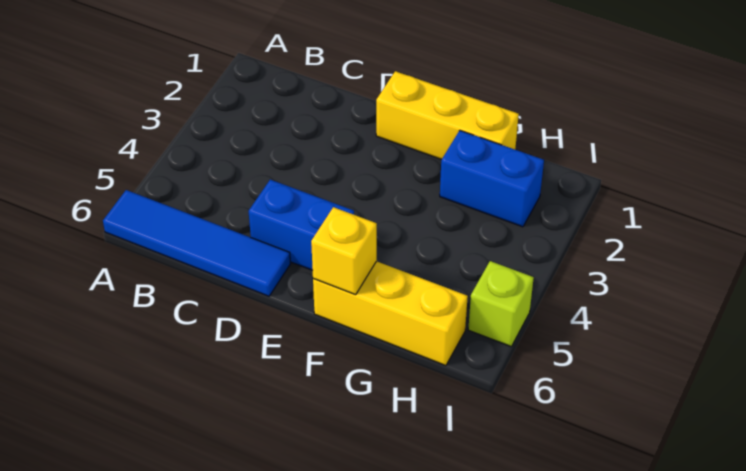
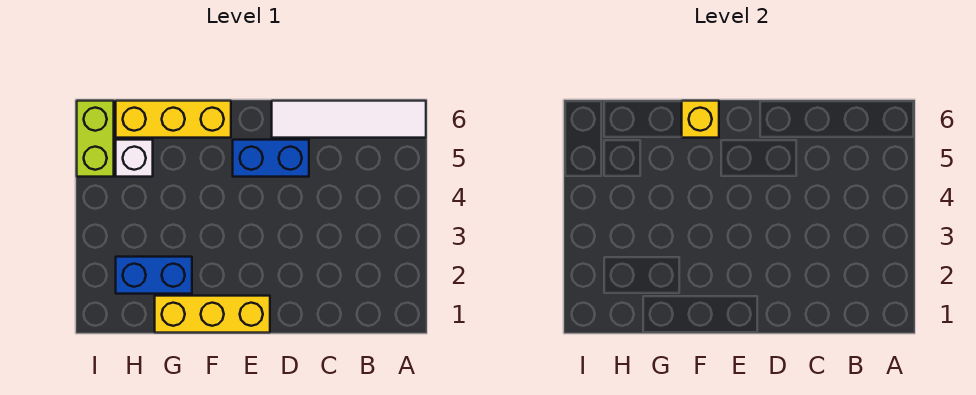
blue 1x4 tile [103,190,290,296] -> white 1x4 tile [272,101,426,138]
none -> white 1x1 brick [116,140,153,177]
lime 1x1 brick [468,261,534,347] -> lime 1x2 brick [77,101,114,177]

